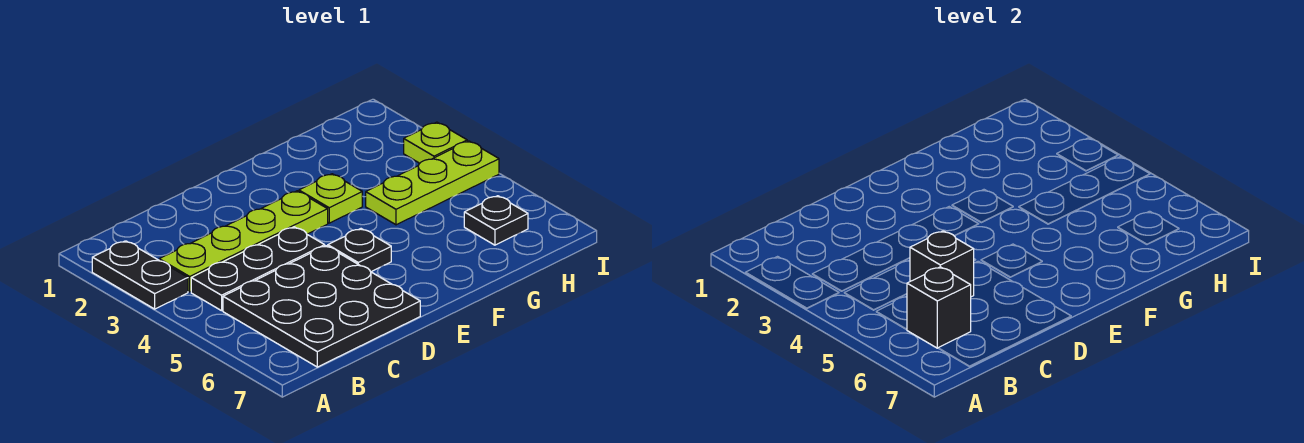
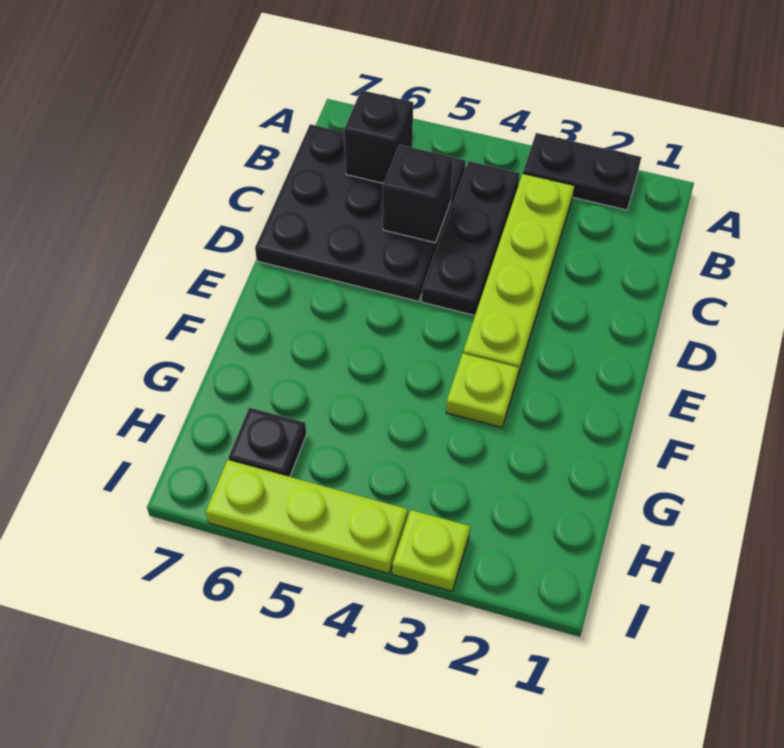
black 1x1 plate [328,229,391,272] -> none
lime 1x3 plate [366,141,499,225] -> lime 1x3 plate turned to [206,460,407,574]

